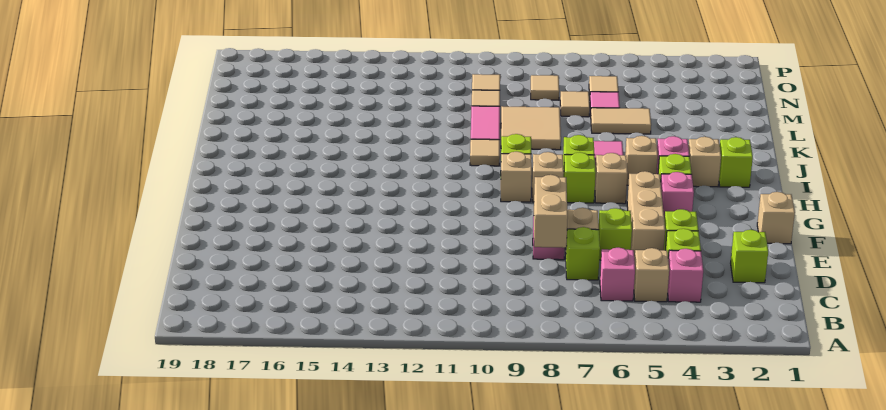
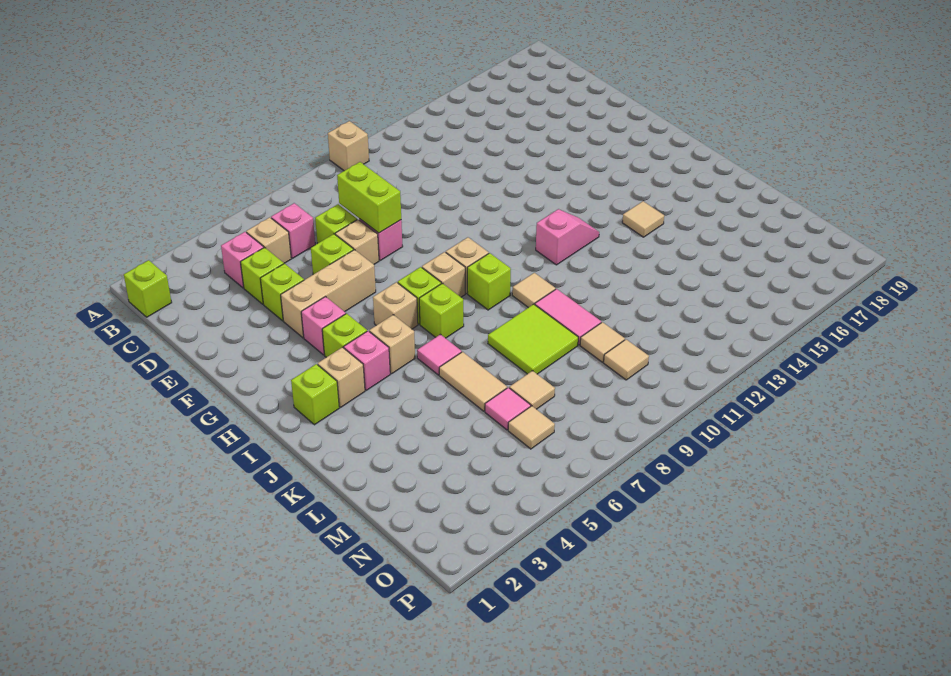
lime 1x1 brick [731,230,768,283] -> lime 1x1 brick moved to [124,260,172,317]
tan 1x2 brick [534,175,568,248] -> lime 1x2 brick [337,162,401,233]
tan 1x3 brick [627,171,665,260] -> tan 1x3 brick turned to [281,250,376,338]
tan 1x1 brick [757,192,795,244] -> tan 1x1 brick moved to [328,121,369,171]
none -> pink 1x2 slope [536,209,599,265]
tan 2x2 tile [501,106,561,150] -> lime 2x2 tile [488,304,578,374]
tan 1x2 tile [591,108,651,134] -> tan 1x2 tile turned to [439,352,507,411]
tan 1x1 tile [531,75,559,100] -> tan 1x1 tile moved to [622,201,664,237]

